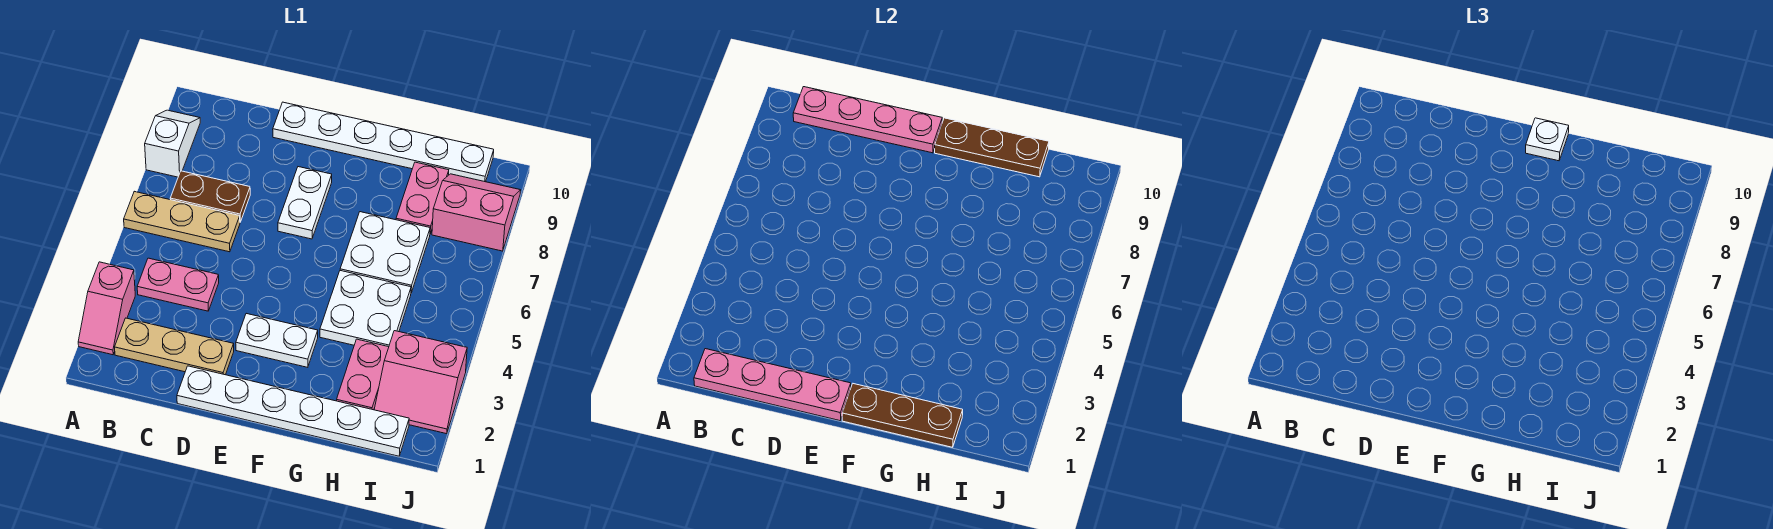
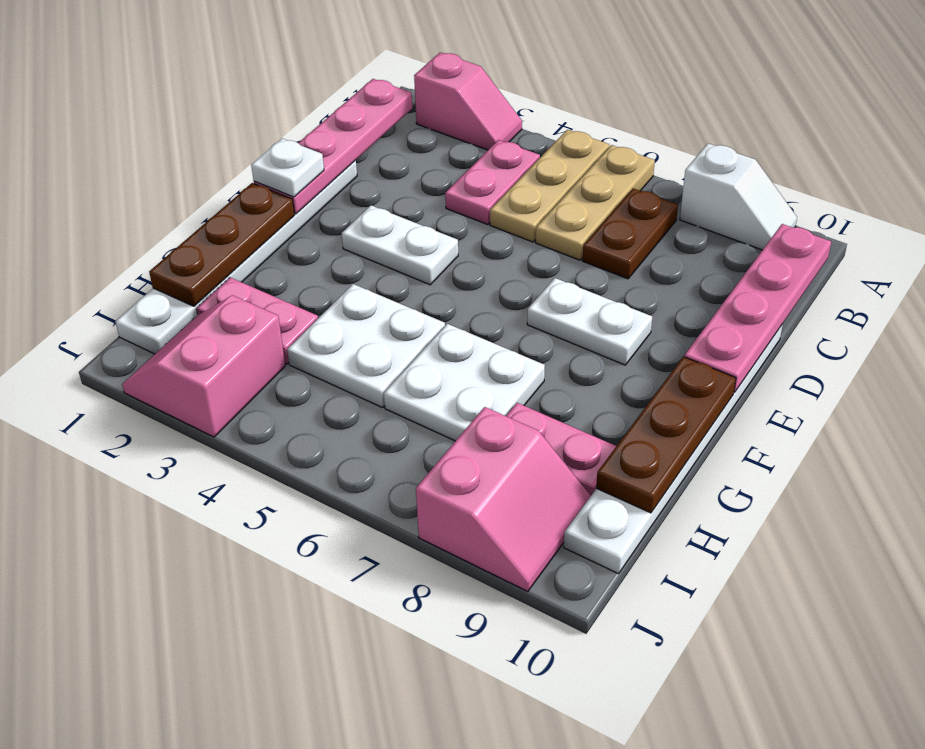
pink 1x2 slope [78,262,135,355] -> pink 1x2 slope turned to [414,53,522,150]
tan 1x3 plate [115,318,234,375] -> tan 1x3 plate moved to [490,130,609,242]
white 1x2 plate [236,313,318,367] -> white 1x2 plate turned to [342,205,458,285]
white 1x1 plate [1526,118,1569,161] -> white 1x1 plate moved to [251,138,324,197]

